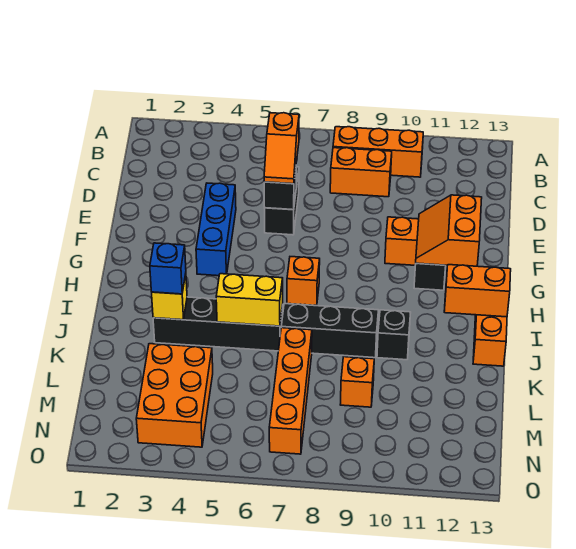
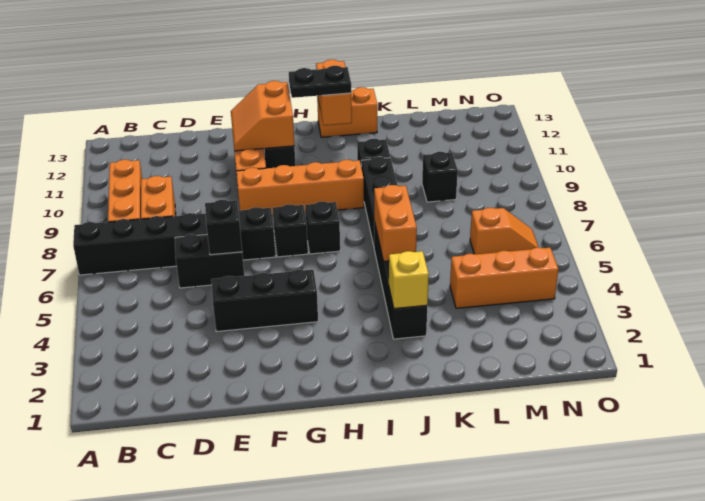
none -> black 1x6 brick [73,207,275,275]
orange 1x2 slope [264,113,299,184] -> orange 1x2 slope moved to [470,208,538,254]
blue 1x3 brick [196,183,236,276] -> black 1x3 brick [211,270,318,332]
orange 2x2 slope [416,195,482,266] -> orange 2x2 slope turned to [231,81,294,151]
none -> black 1x1 brick [273,204,308,257]
orange 1x1 brick [287,257,320,306] -> black 1x1 brick [305,201,340,254]
none -> black 1x2 plate [289,66,351,98]
blue 1x1 brick [150,243,186,294] -> none
yellow 1x2 brick [216,274,283,326] -> orange 1x2 brick [374,185,417,262]
orange 1x4 brick [269,328,312,454] -> orange 1x4 brick moved to [236,160,364,216]
orange 2x3 brick [136,344,213,447] -> orange 1x3 brick [450,247,558,308]
orange 1x1 brick [340,357,374,407] -> black 1x1 brick [422,152,458,202]

